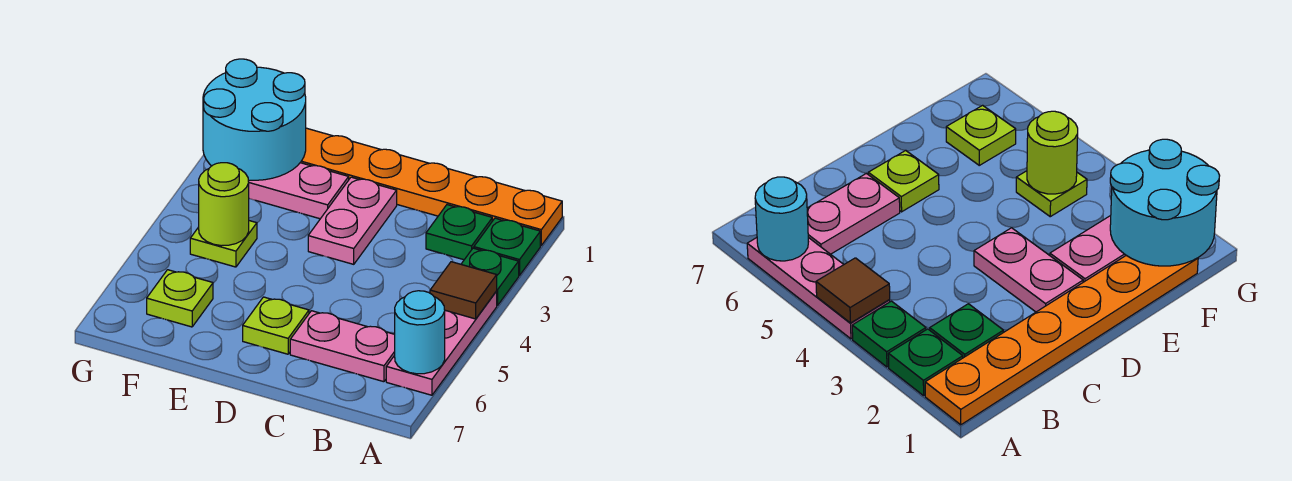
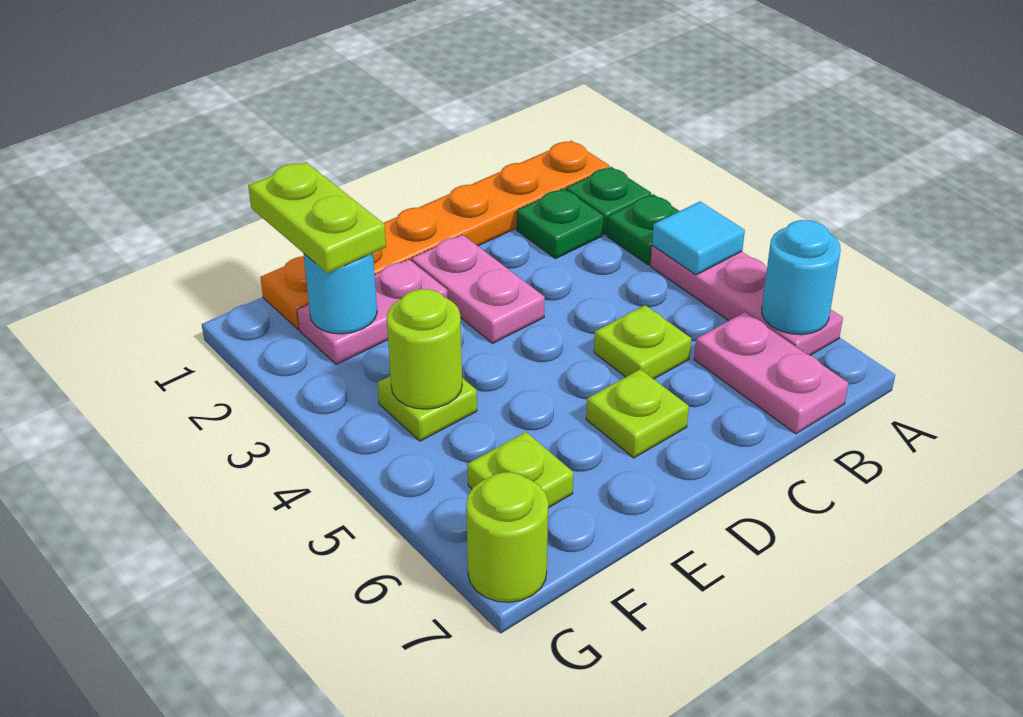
brown 1x1 tile [430,262,497,319] -> cyan 1x1 tile [652,202,745,275]
pink 1x2 plate [290,311,395,382] -> pink 1x2 plate turned to [694,312,848,434]
none -> lime 1x1 plate [594,305,691,379]
cyan 2x2 round brick [203,59,306,180] -> cyan 1x1 round brick [303,253,377,334]
none -> lime 1x2 plate [248,162,386,273]
none -> lime 1x1 round brick [466,472,548,602]

